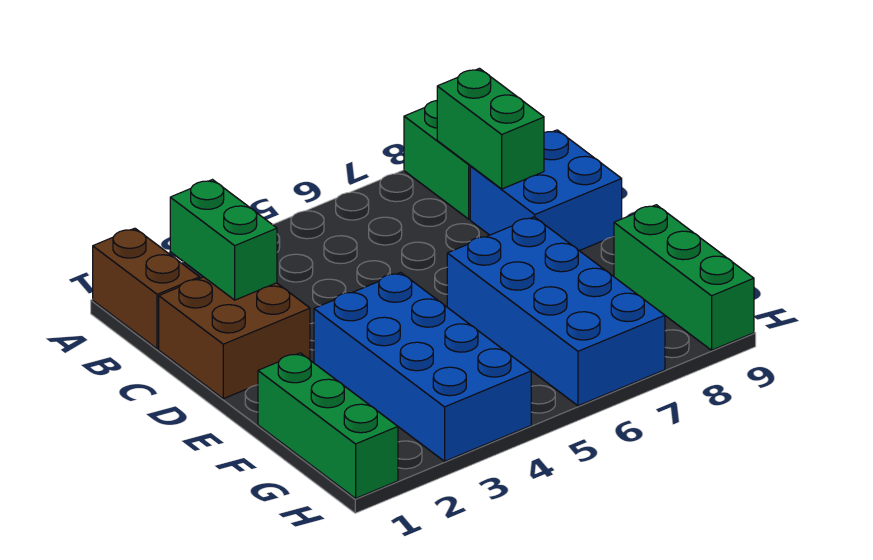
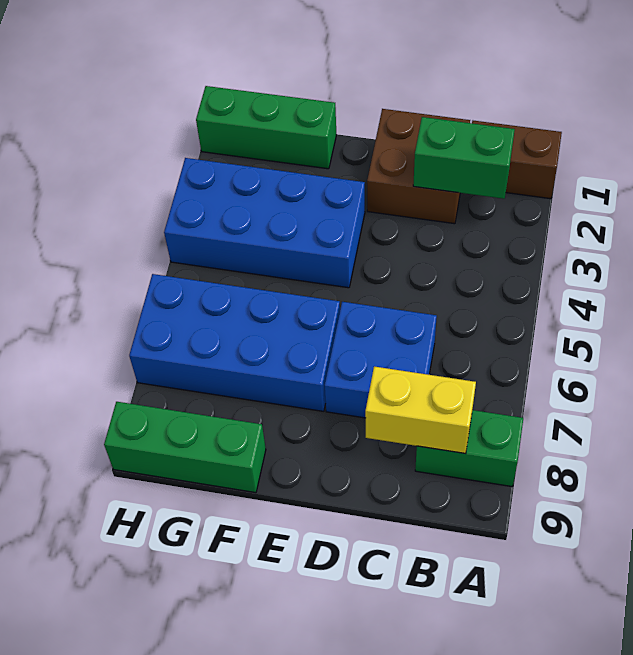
green 1x2 brick [437,68,544,189] -> yellow 1x2 brick [365,367,476,454]
blue 2x2 brick [470,130,622,251] -> blue 2x2 brick moved to [325,302,437,418]

